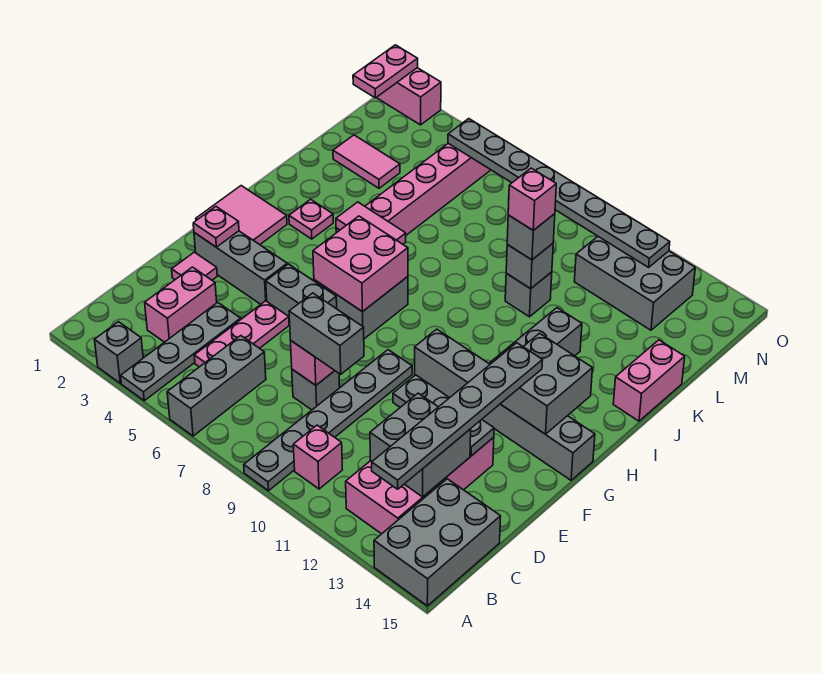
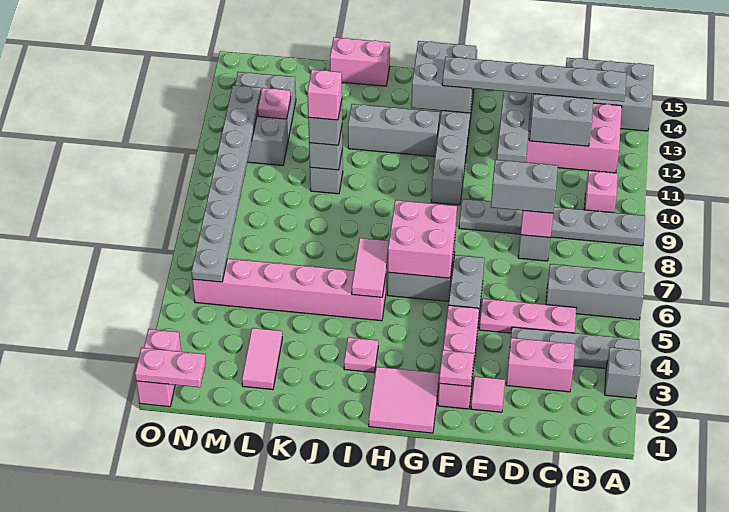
grey 1x2 brick [289,293,364,374] -> grey 1x2 brick turned to [491,160,558,213]
grey 1x3 brick [194,231,287,304] -> pink 1x3 brick [438,305,479,409]
none -> pink 1x1 plate [258,88,291,119]

